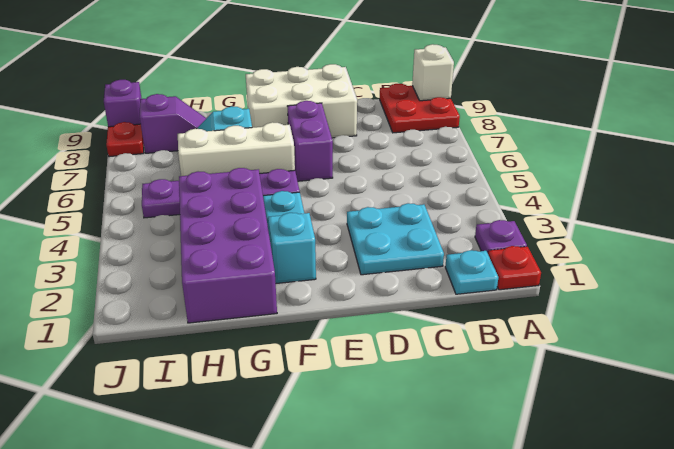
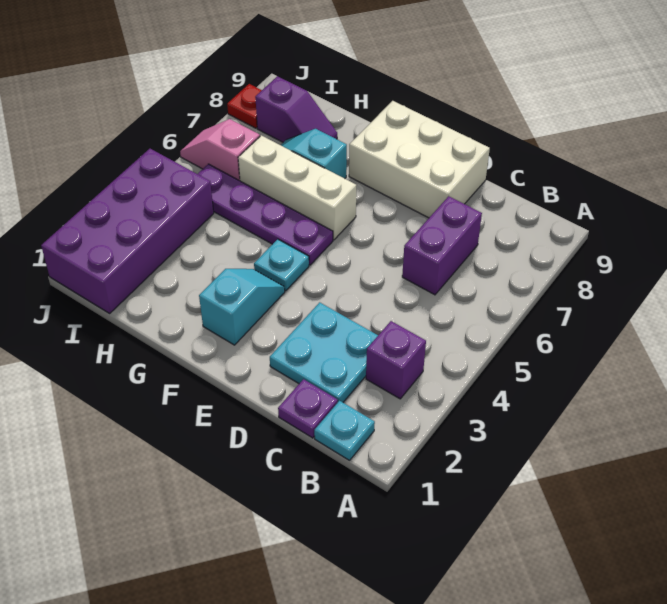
red 1x1 plate [488,246,541,290] -> none
purple 1x1 plate [475,220,527,253] -> purple 1x1 plate moved to [278,379,338,438]
red 2x2 plate [380,84,460,133] -> none
white 1x1 brick [412,44,454,101] -> none
purple 1x2 brick [288,101,333,181] -> purple 1x2 brick moved to [402,196,482,295]
purple 2x4 brick [179,168,277,323] -> purple 2x4 brick moved to [41,149,214,313]
none -> pink 1x2 slope [180,119,260,181]
purple 1x1 brick [104,80,142,127] -> purple 1x1 brick moved to [366,321,426,399]

